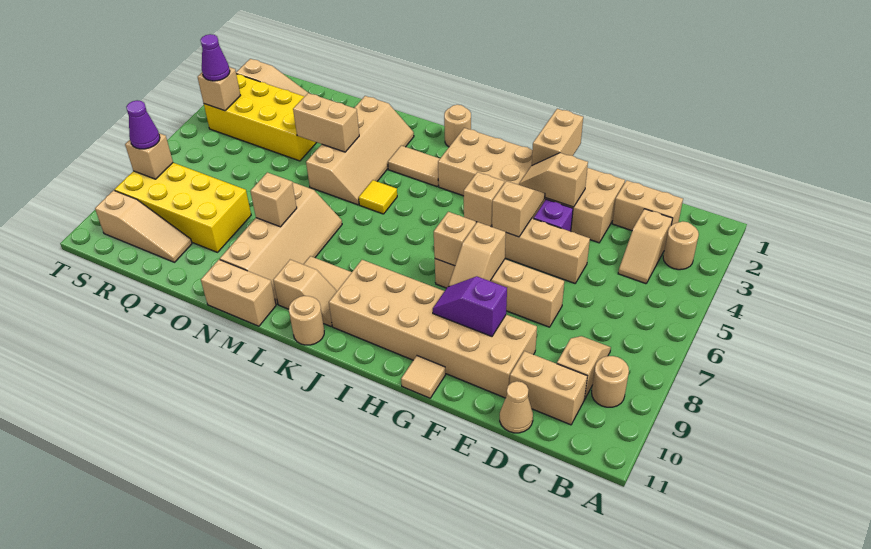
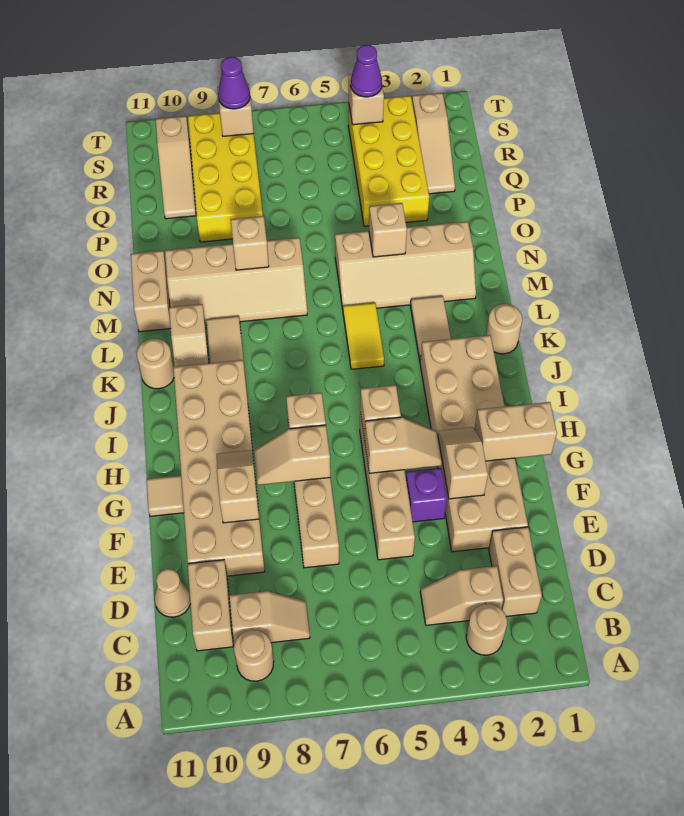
purple 1x2 slope [433,276,507,336] -> tan 1x2 slope [217,450,259,523]
yellow 1x1 tile [359,180,397,214] -> yellow 1x2 tile [343,303,384,369]
tan 1x2 brick [293,93,359,152] -> tan 1x1 brick [369,203,407,257]

